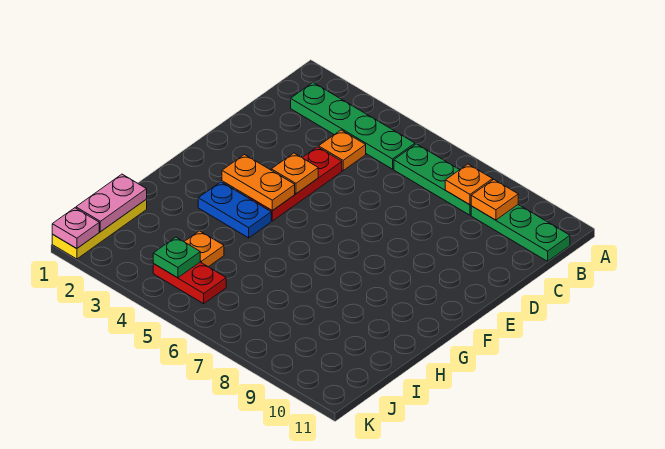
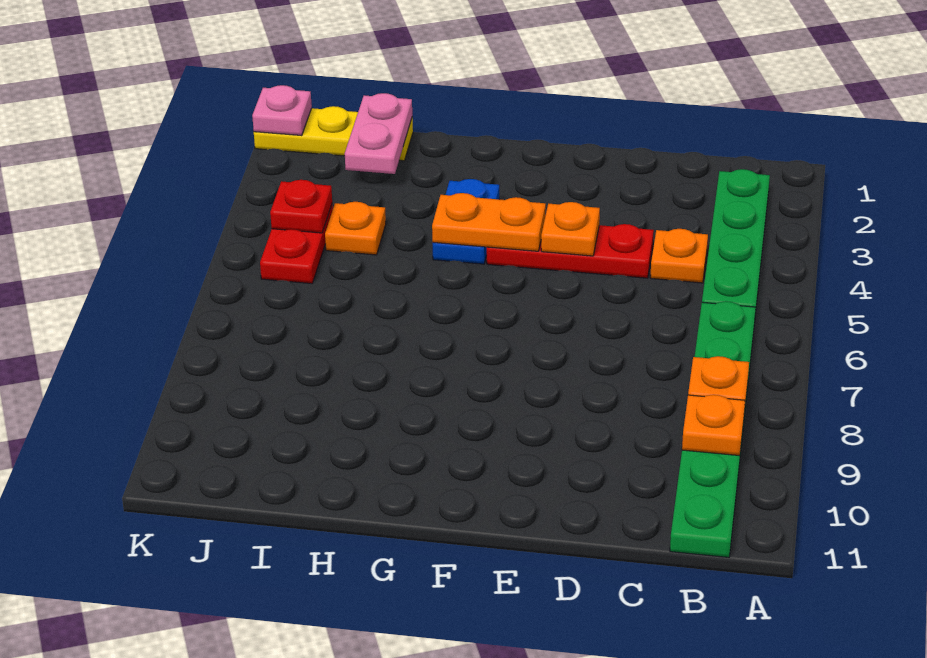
orange 1x2 plate [222,155,295,211] -> orange 1x2 plate turned to [432,193,546,251]
pink 1x2 plate [76,174,147,232] -> pink 1x2 plate turned to [345,93,412,174]
green 1x1 plate [153,237,200,278] -> red 1x1 plate [270,180,332,233]

